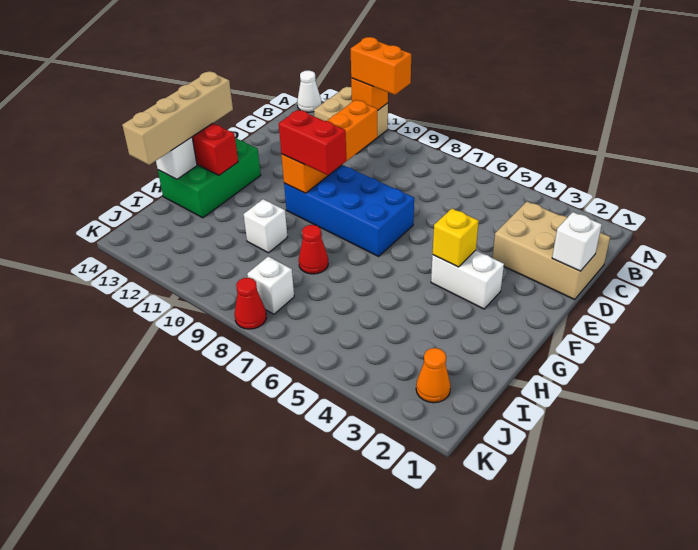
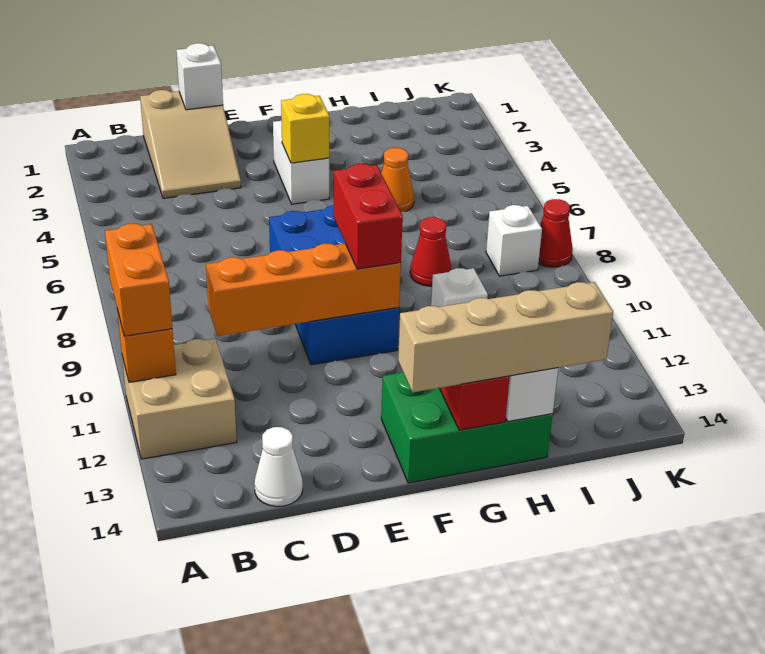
white 1x1 cone [297,70,321,112] -> white 1x1 cone moved to [254,427,303,507]
tan 2x3 brick [492,202,610,299] -> tan 2x3 slope [140,90,241,198]
orange 1x1 cone [416,348,450,403] -> orange 1x1 cone moved to [381,148,414,212]

